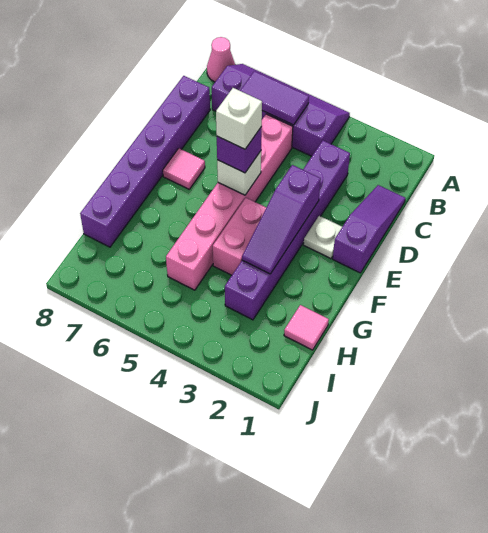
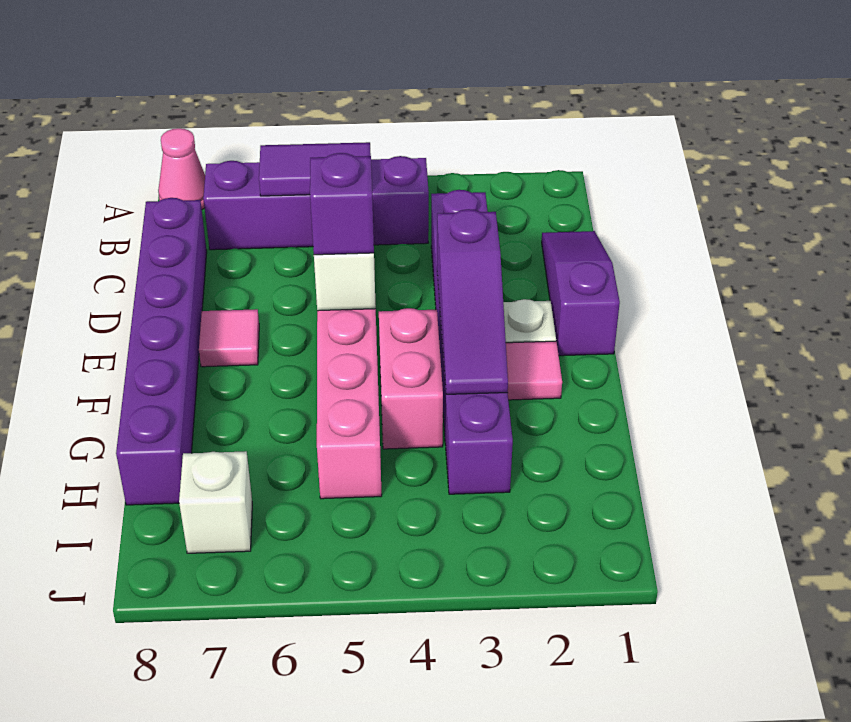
white 1x1 brick [216,88,262,149] -> white 1x1 brick moved to [179,451,252,553]
pink 1x1 tile [284,305,329,350] -> pink 1x1 tile moved to [506,341,562,400]

